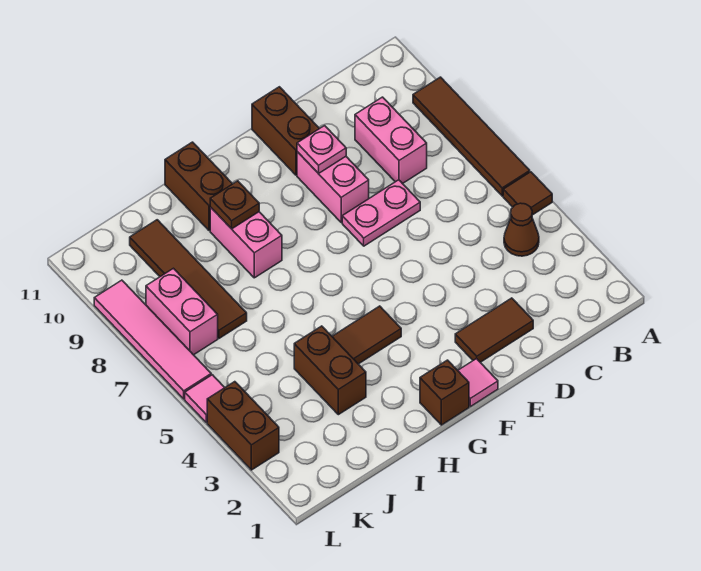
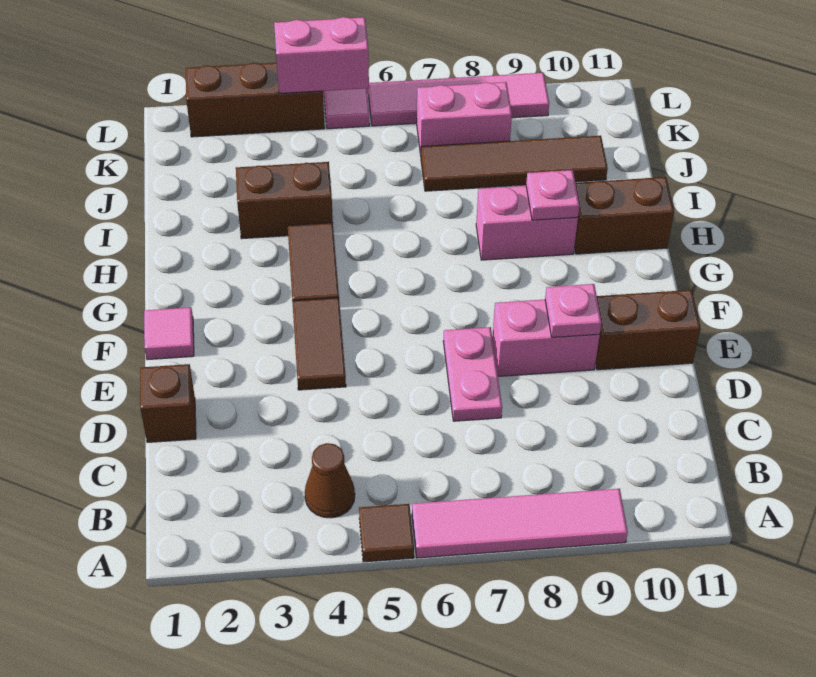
brown 1x4 tile [413,77,530,196] -> pink 1x4 tile [412,489,628,558]
pink 1x2 brick [355,97,427,184] -> pink 1x2 brick moved to [274,17,369,93]
brown 1x2 tile [455,298,533,362] -> brown 1x2 tile moved to [292,298,346,390]
brown 1x1 brick [420,360,469,425] -> brown 1x1 brick moved to [140,364,196,442]
brown 1x1 plate [210,181,259,229] -> pink 1x1 plate [526,170,579,220]
brown 1x2 brick [207,382,279,470] -> brown 1x3 brick [186,63,325,137]

